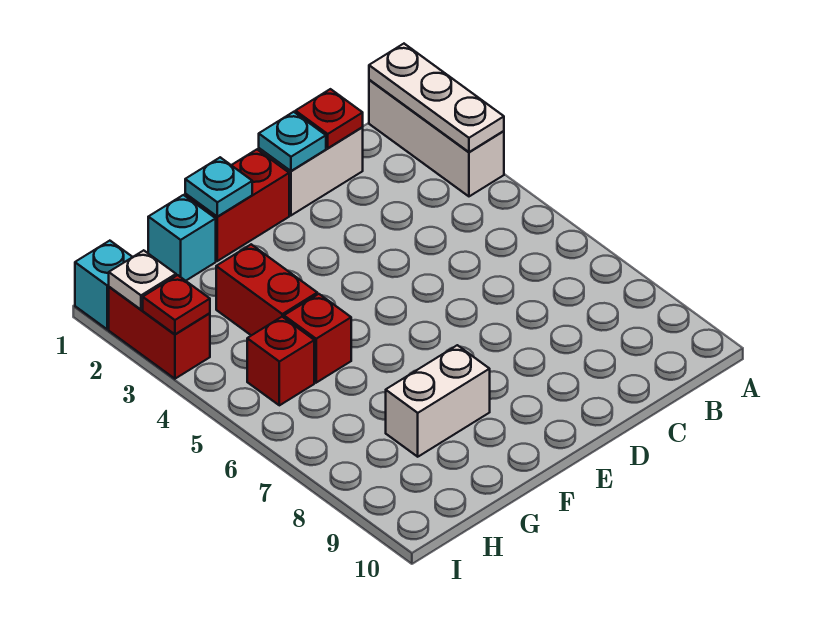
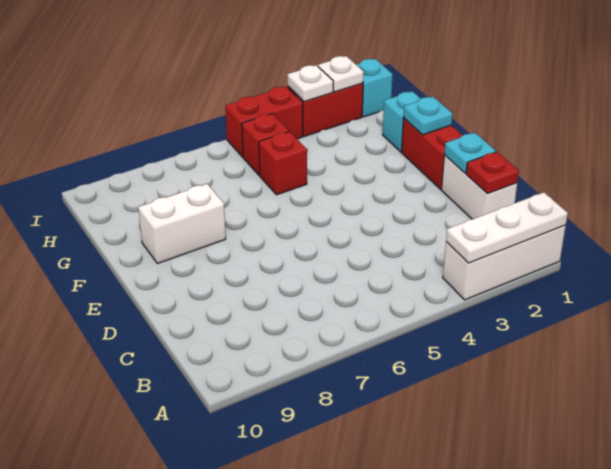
white 1x2 brick [386,345,490,457] -> white 1x2 brick turned to [138,184,226,264]
red 1x2 brick [216,244,317,335] -> red 1x2 brick moved to [225,87,303,157]
red 1x1 plate [143,275,210,334] -> white 1x1 plate [288,65,333,102]

